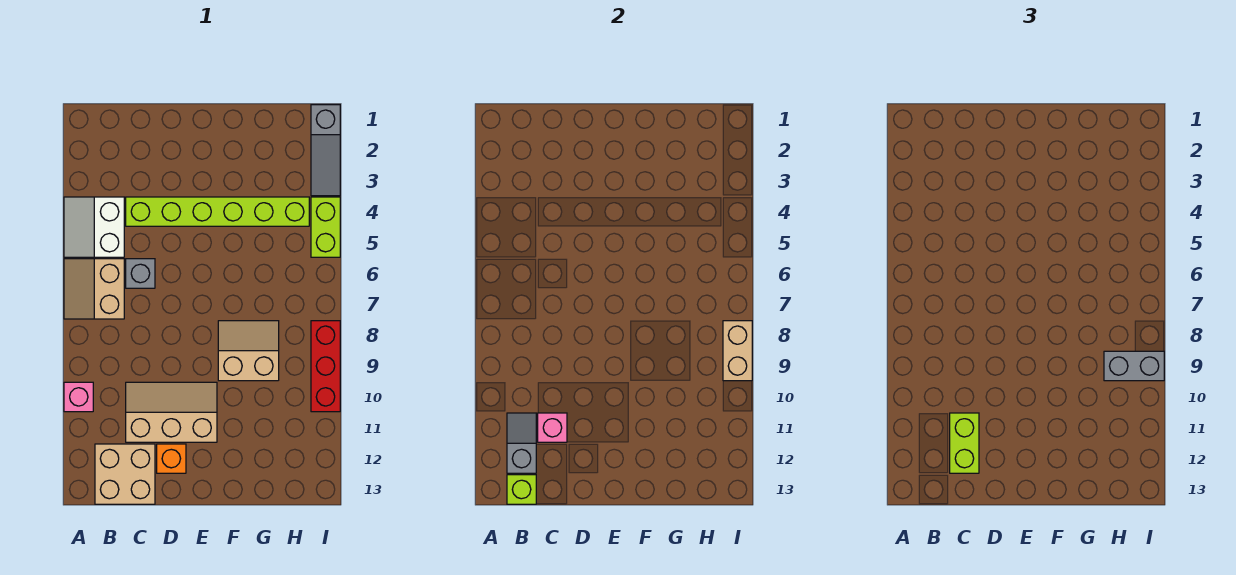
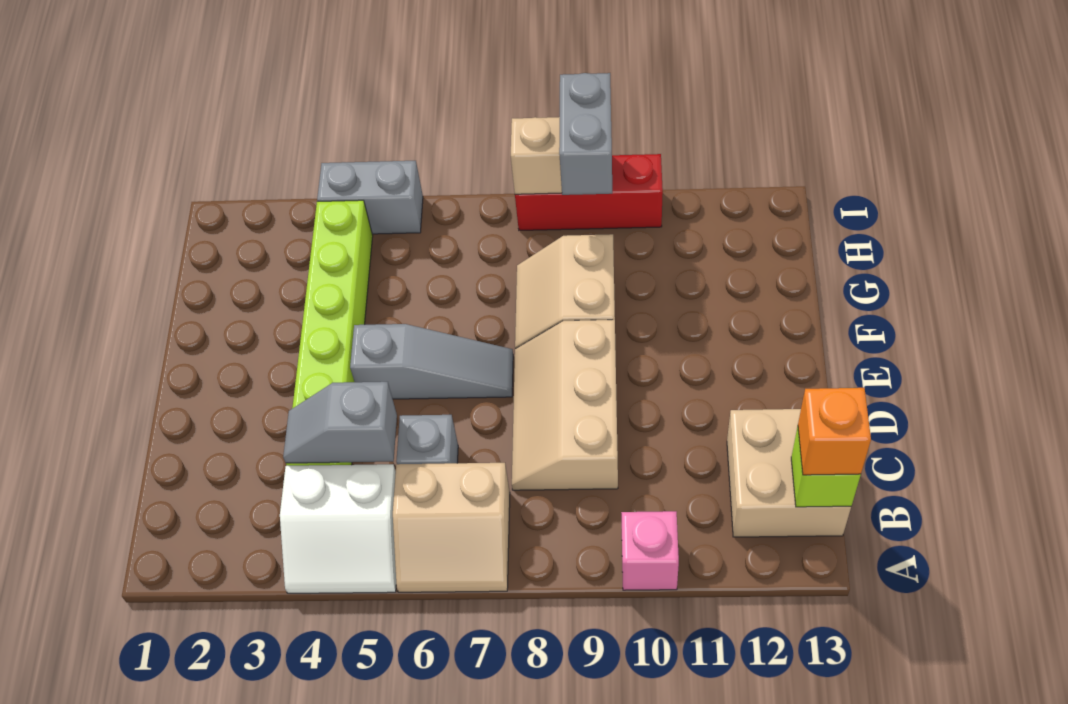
grey 1x2 slope [507,413,536,473] -> grey 1x2 slope moved to [283,382,397,463]
tan 2x3 slope [126,382,217,442] -> tan 2x3 slope moved to [512,320,618,490]
pink 1x1 brick [538,413,567,442] -> none
lime 1x2 brick [950,413,979,473] -> none
orange 1x1 brick [157,444,186,473] -> orange 1x1 brick moved to [798,388,871,475]
grey 1x3 slope [311,105,340,196] -> grey 1x3 slope moved to [350,324,513,399]
lime 1x2 brick [311,197,340,257] -> grey 1x2 brick [317,161,423,234]

